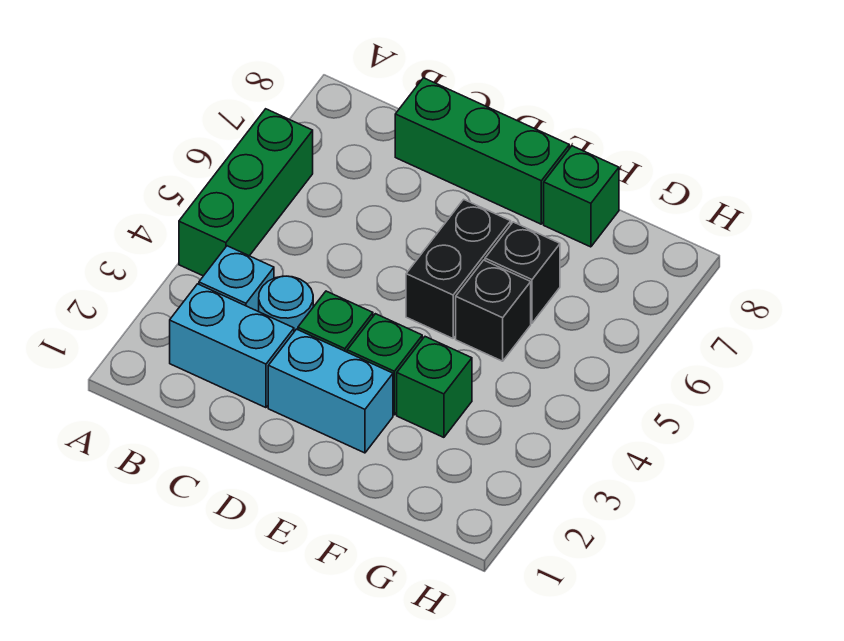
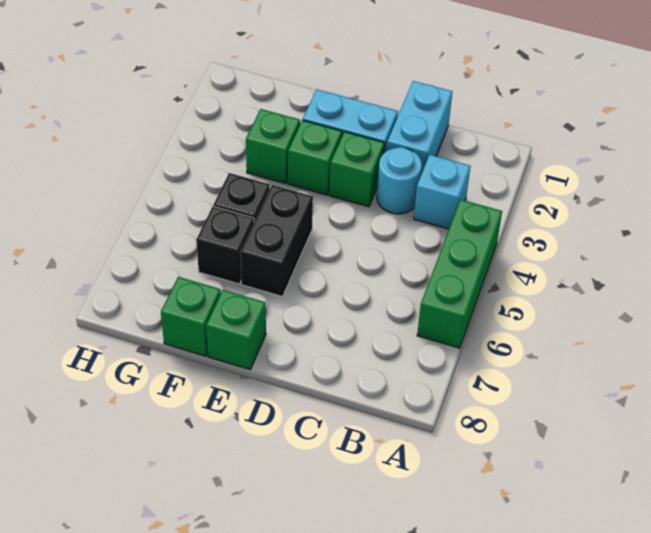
cyan 1x2 brick [170,284,294,408] -> cyan 1x2 brick turned to [387,81,452,174]
green 1x3 brick [395,78,569,224] -> green 1x1 brick [206,290,266,369]

